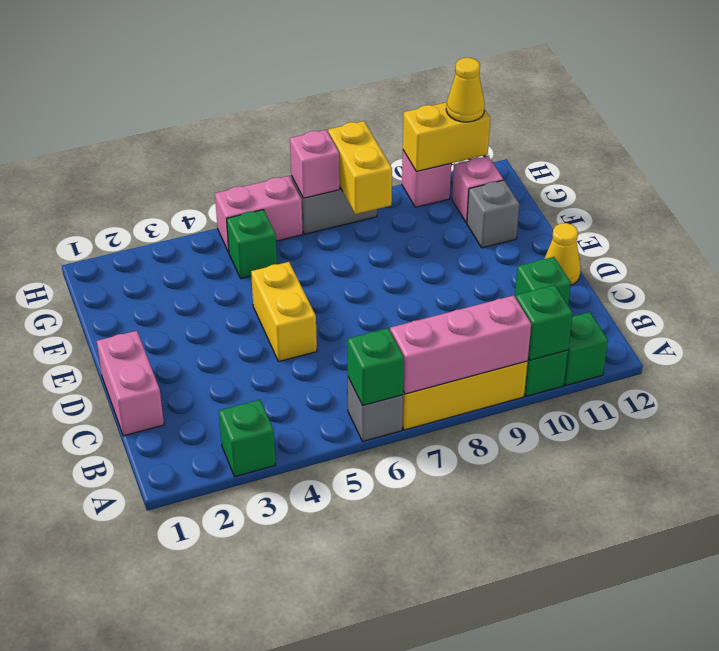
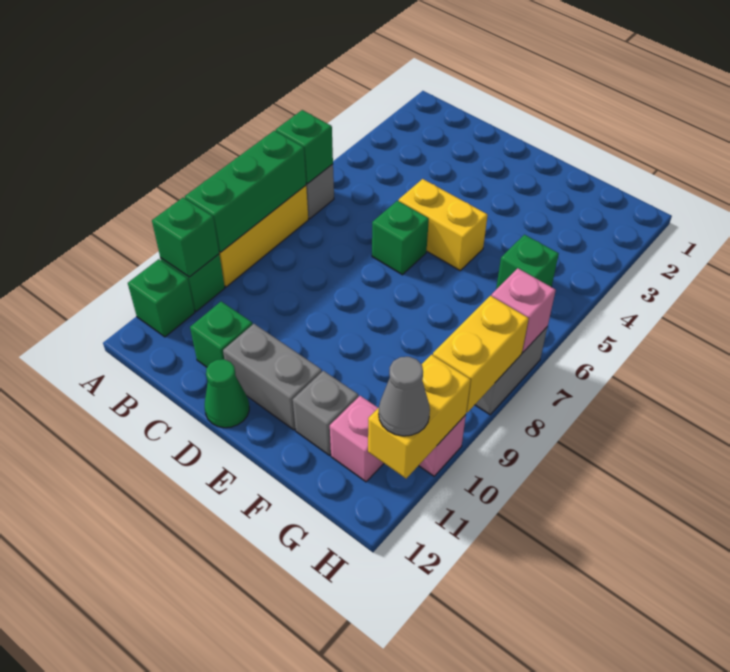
green 1x1 brick [219,400,276,477] -> green 1x1 brick moved to [372,201,429,275]
pink 1x3 brick [390,295,531,394] -> green 1x3 brick [185,131,306,252]
pink 1x2 brick [97,331,164,436] -> none
none -> grey 1x2 brick [223,324,322,430]
yellow 1x1 cone [545,223,581,285] -> green 1x1 cone [205,359,249,428]
yellow 1x2 brick [328,121,392,214] -> yellow 1x2 brick turned to [433,296,529,412]
pink 1x2 brick [215,176,303,252] -> none
yellow 1x1 cone [446,58,485,122] -> grey 1x1 cone [379,357,430,436]

